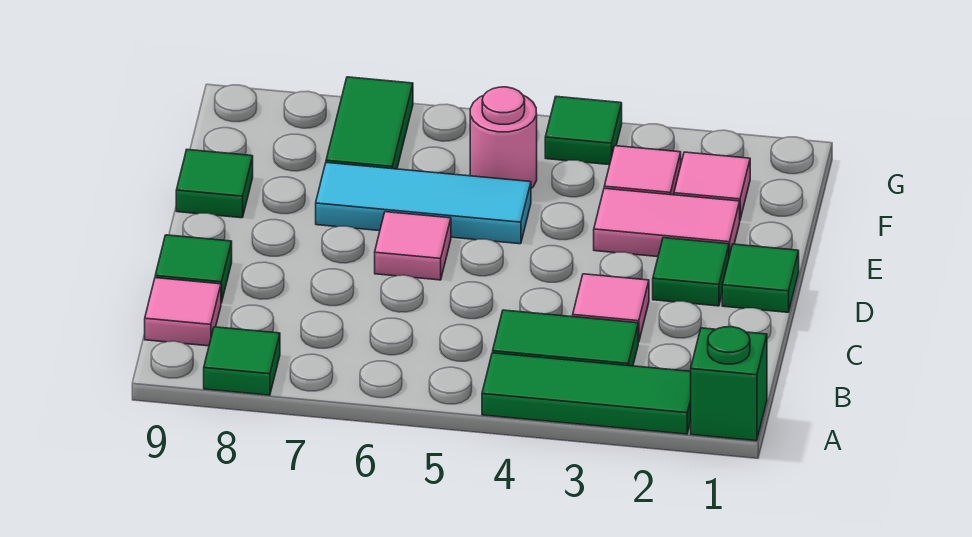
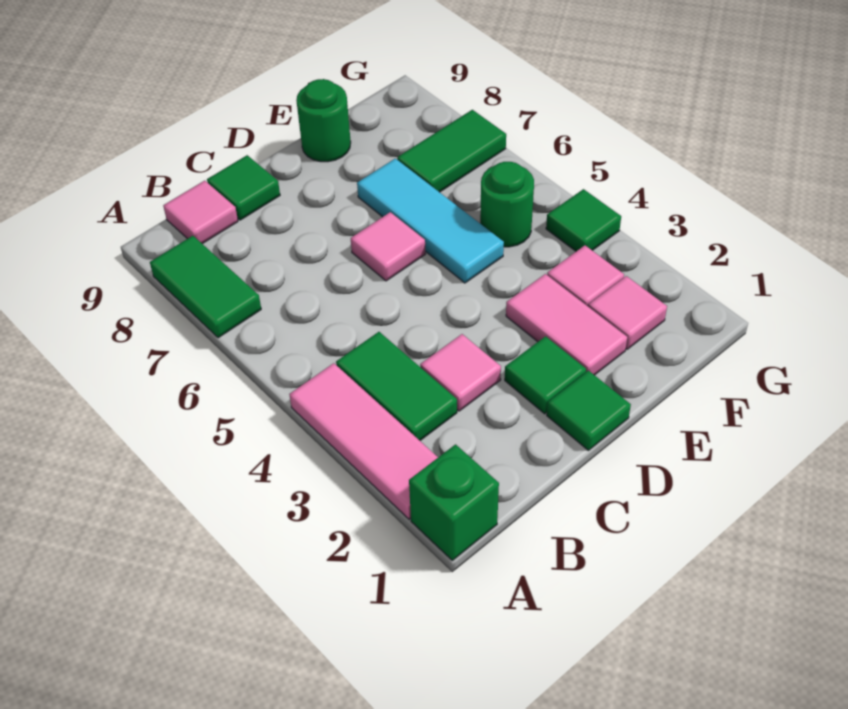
green 1x3 tile [482,353,691,434] -> pink 1x3 tile [289,363,438,519]
green 1x1 tile [204,327,280,395] -> green 1x2 tile [150,236,261,338]
green 1x1 tile [176,150,253,218] -> green 1x1 round brick [296,79,351,162]
pink 1x1 round brick [470,87,537,188] -> green 1x1 round brick [480,162,534,247]

